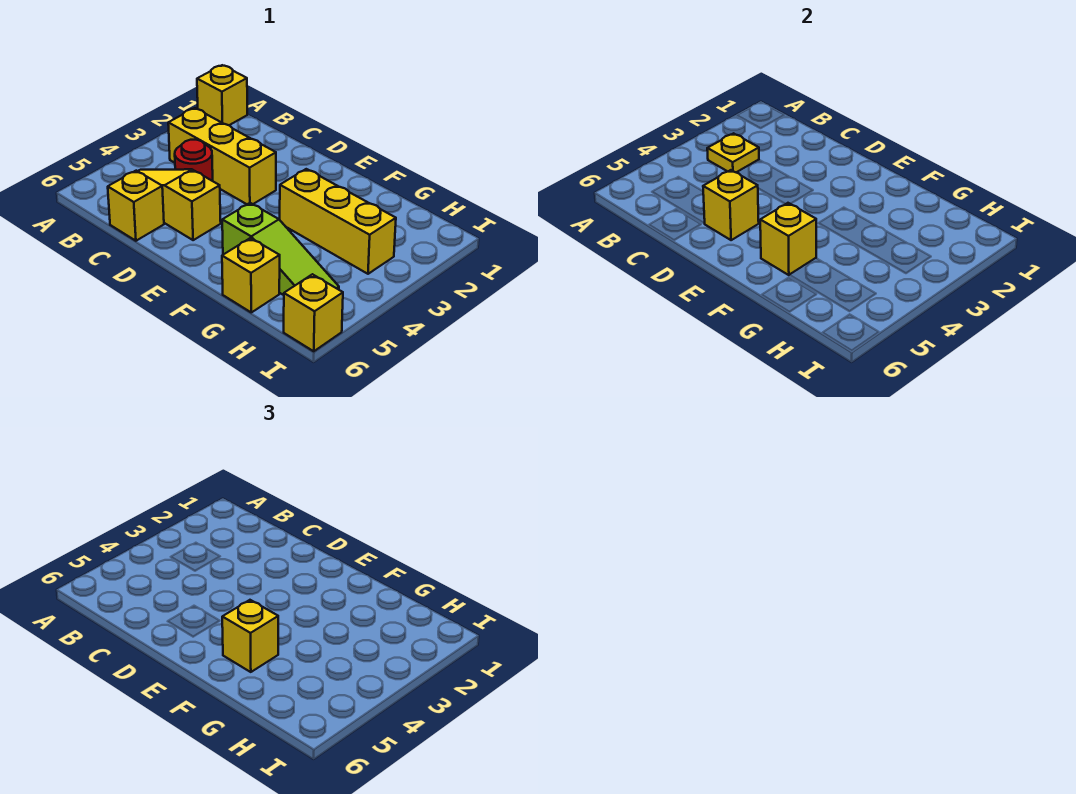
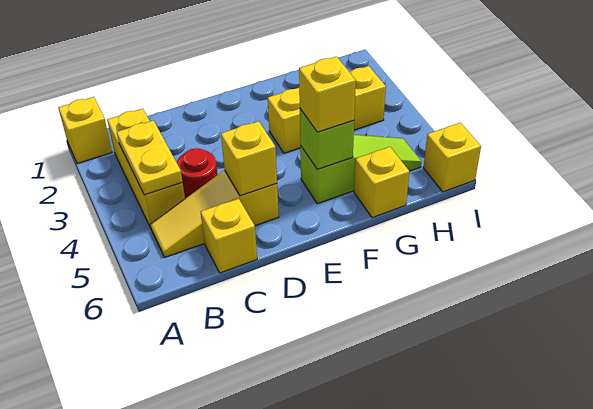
yellow 1x3 brick [168,108,276,204] -> yellow 1x3 brick turned to [107,109,185,228]
yellow 1x1 plate [707,133,759,172] -> yellow 1x2 plate [117,120,183,195]
yellow 1x1 brick [760,203,816,275] -> lime 1x1 brick [300,109,354,169]

